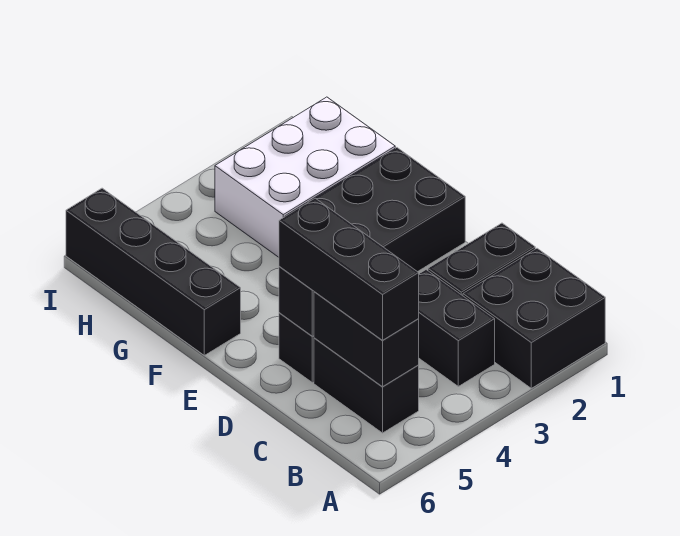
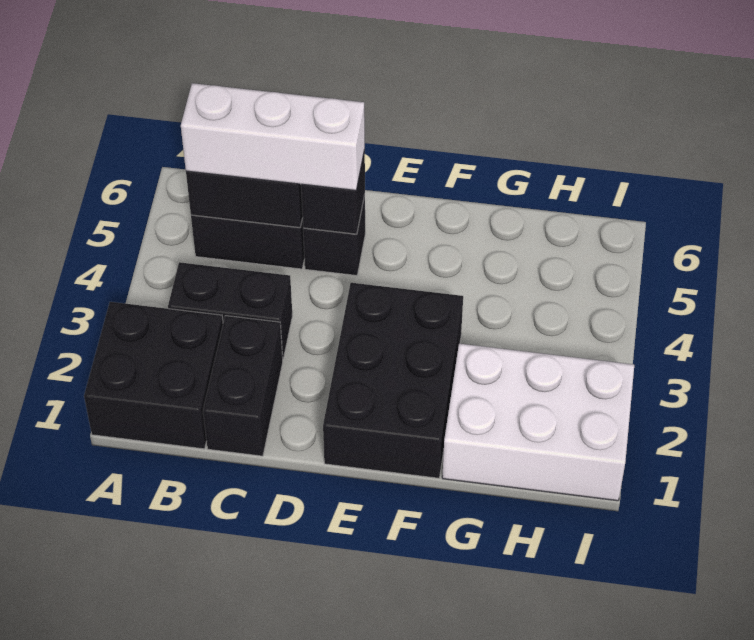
black 1x3 brick [279,198,419,341] -> white 1x3 brick [181,83,365,190]
black 1x4 brick [66,188,241,355] -> none
white 2x3 brick [215,97,395,257] -> white 2x3 brick turned to [442,344,634,501]

